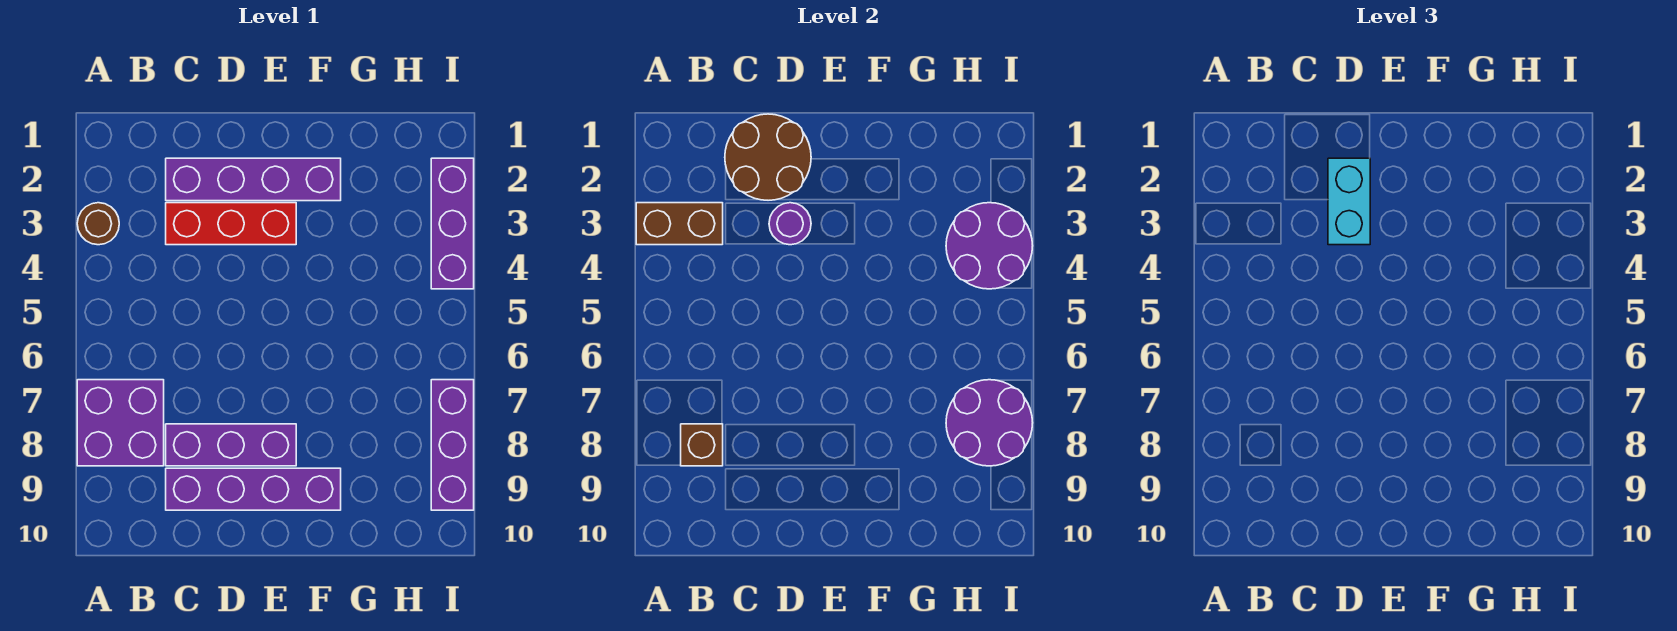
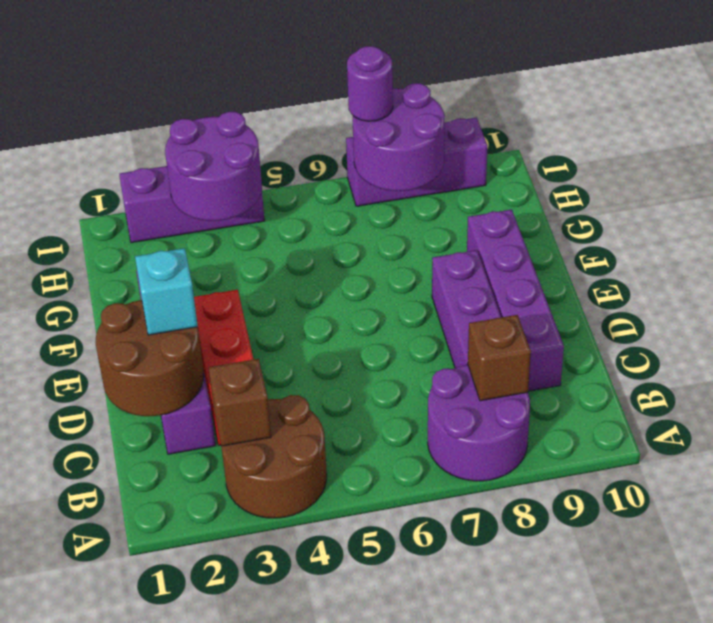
brown 1x1 round brick [77,203,119,245] -> brown 2x2 round brick [221,395,327,518]
brown 1x2 brick [636,203,723,245] -> brown 1x1 brick [209,359,271,446]
purple 2x2 brick [77,380,164,466] -> purple 2x2 round brick [428,365,530,481]
cyan 1x2 brick [1328,158,1370,245] -> cyan 1x1 brick [135,248,198,335]
purple 1x1 round brick [769,203,811,245] -> purple 1x1 round brick moved to [347,46,393,121]

